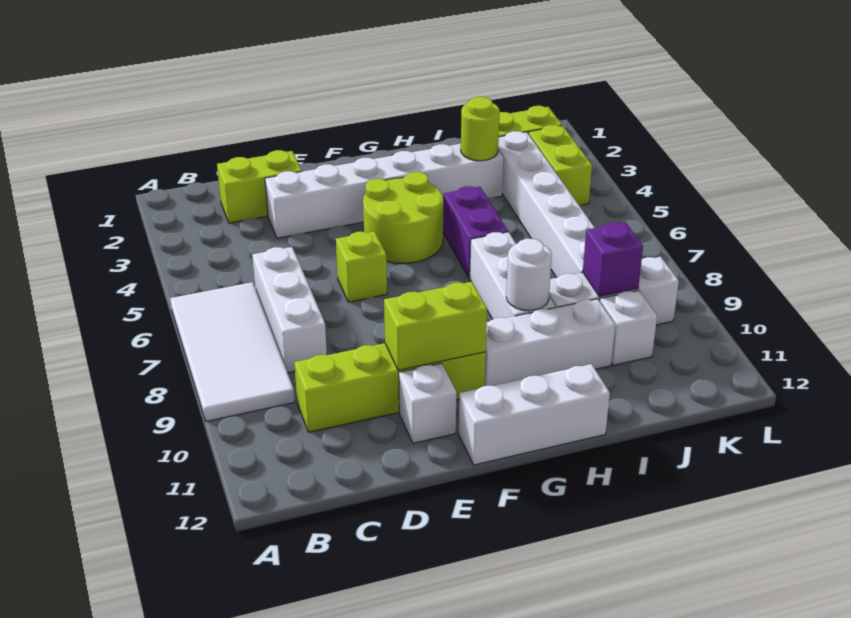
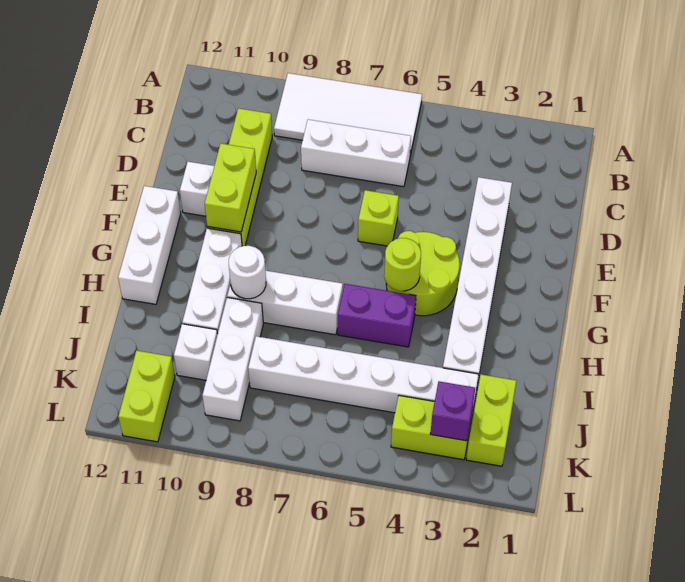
lime 1x2 brick [217,150,302,223] -> lime 1x2 brick moved to [118,350,175,442]
lime 1x1 round brick [461,97,500,161] -> lime 1x1 round brick moved to [384,238,421,291]
purple 1x1 brick [583,222,643,297] -> purple 1x1 brick moved to [430,381,475,441]

